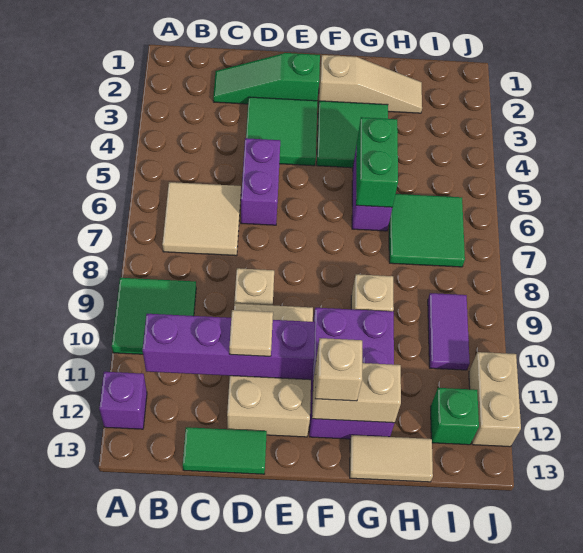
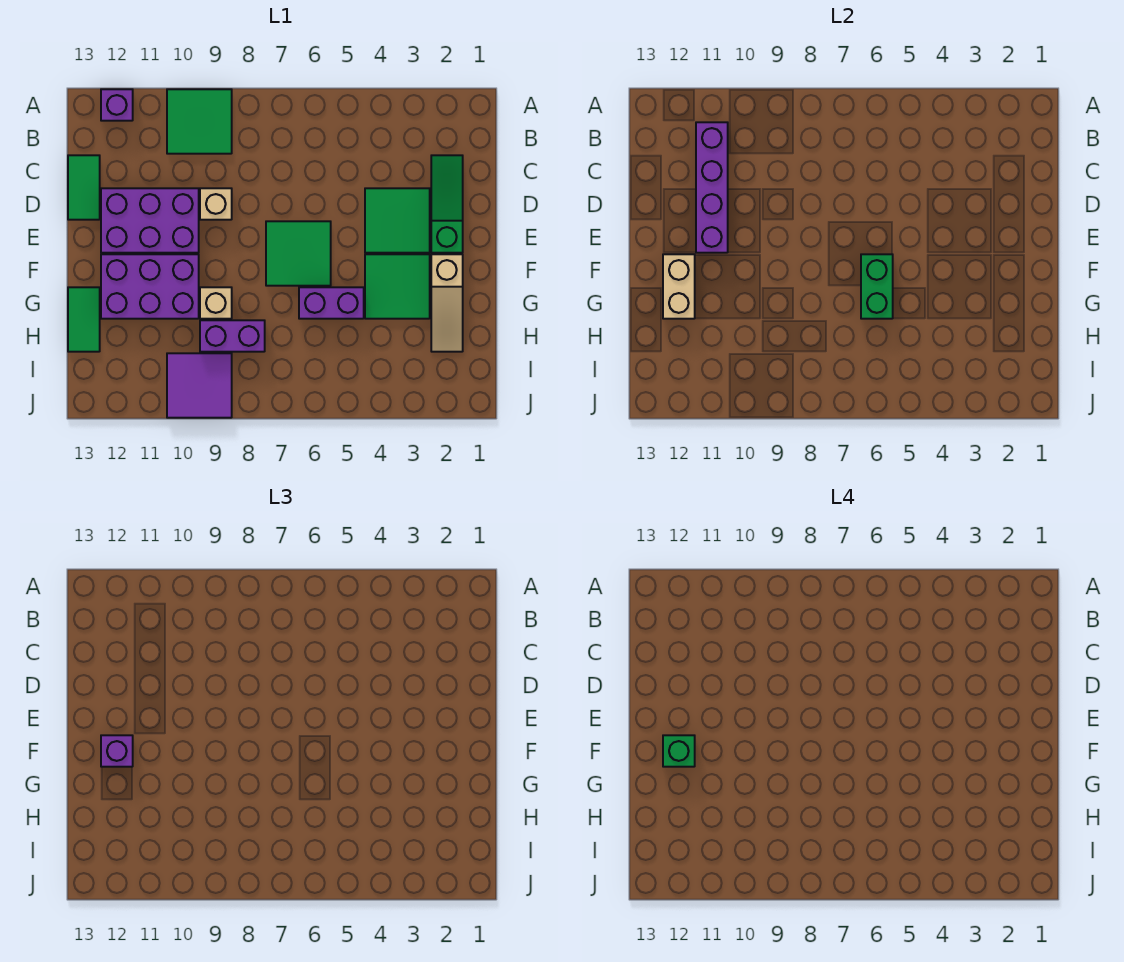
tan 2x2 tile [162,182,241,256] -> none
purple 1x2 brick [241,138,280,225] -> purple 1x2 brick moved to [200,320,265,352]
tan 2x3 brick [227,304,313,437] -> purple 2x3 brick [101,188,199,253]
tan 1x1 tile [229,310,273,356] -> none
tan 1x1 brick [315,338,362,401] -> purple 1x1 brick [101,735,133,767]
green 1x2 brick [356,117,398,207] -> green 1x2 brick turned to [861,254,893,319]
tan 1x2 tile [350,435,433,482] -> green 1x2 tile [68,287,100,352]
green 2x2 tile [389,194,465,267] -> green 2x2 tile moved to [266,221,331,286]
purple 1x2 tile [428,293,470,370] -> purple 2x2 tile [167,353,232,418]
green 1x1 brick [431,388,479,445] -> green 1x1 brick moved to [663,735,695,767]
tan 1x2 brick [469,352,521,447] -> none

